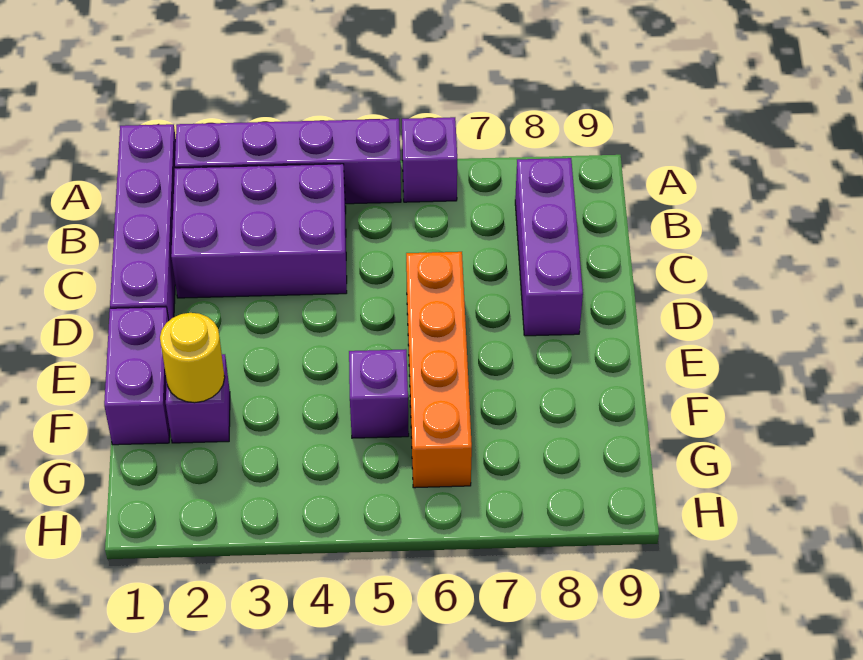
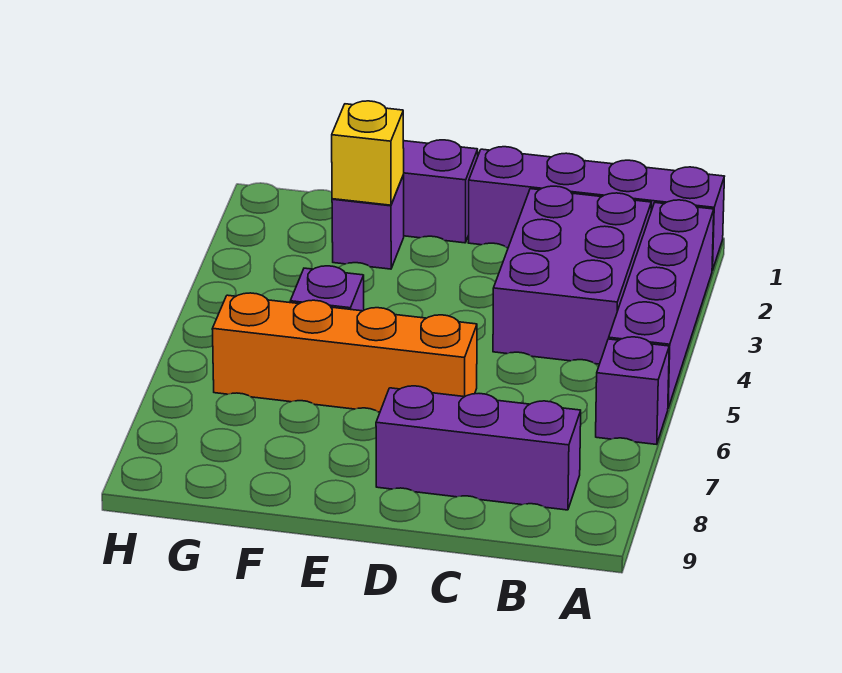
yellow 1x1 round brick [160,313,225,403] -> yellow 1x1 brick [332,101,404,205]

